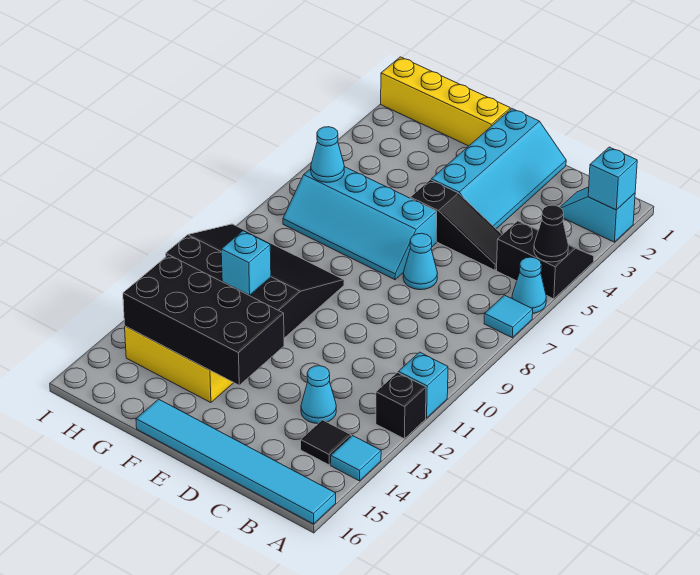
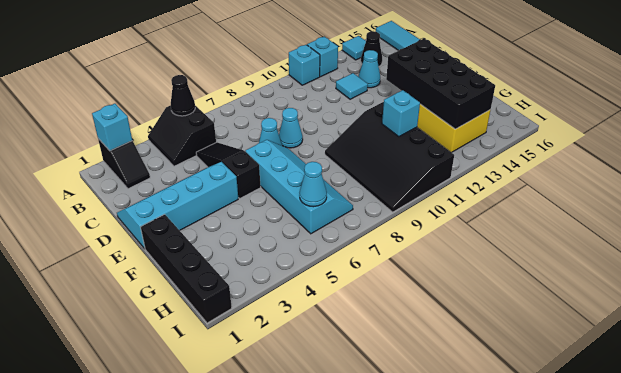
cyan 1x2 slope [560,187,635,242] -> black 1x2 slope [98,139,150,189]
cyan 1x1 cone [512,257,546,313] -> cyan 1x1 cone moved to [279,108,303,148]
cyan 1x1 tile [484,295,533,338] -> cyan 1x1 tile moved to [336,73,368,99]
black 1x1 brick [376,372,426,439] -> cyan 1x1 brick [307,36,338,77]
black 1x1 tile [301,420,351,465] -> black 1x1 cone [361,31,382,66]
yellow 1x4 brick [381,57,510,146] -> black 1x4 brick [141,214,232,323]

